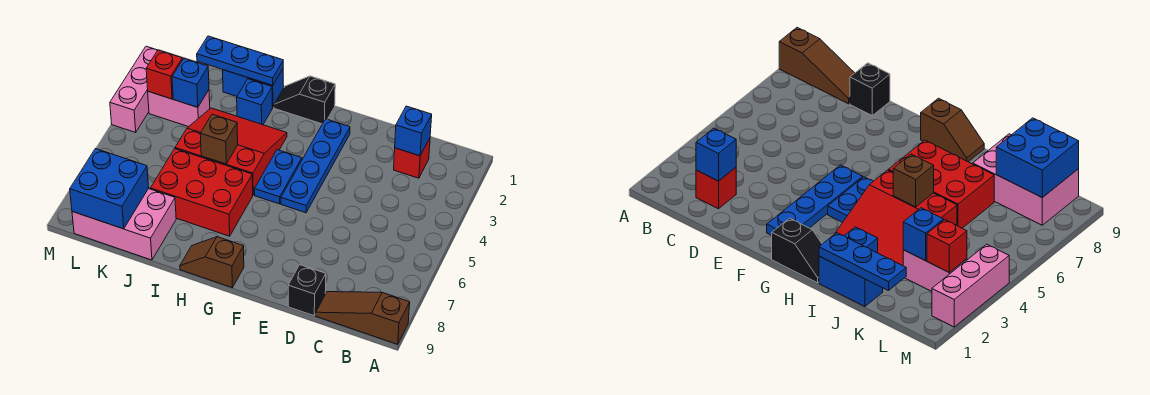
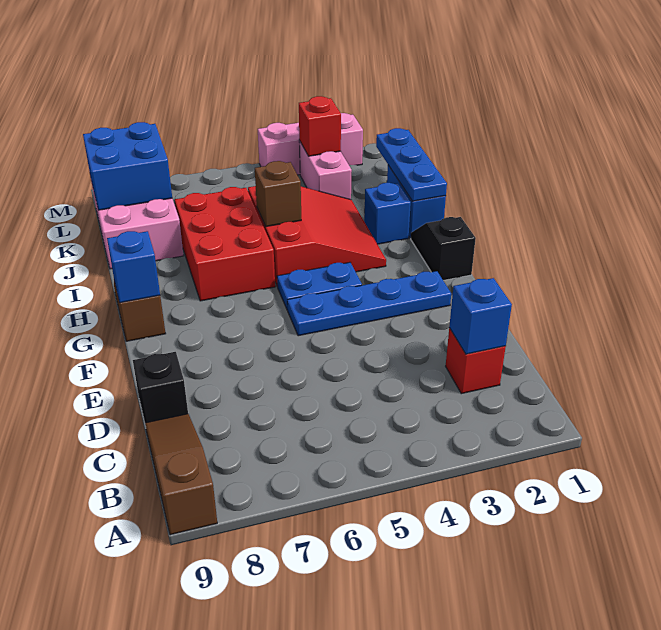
blue 1x1 brick [172,59,209,107] -> blue 1x1 brick moved to [107,231,160,303]

